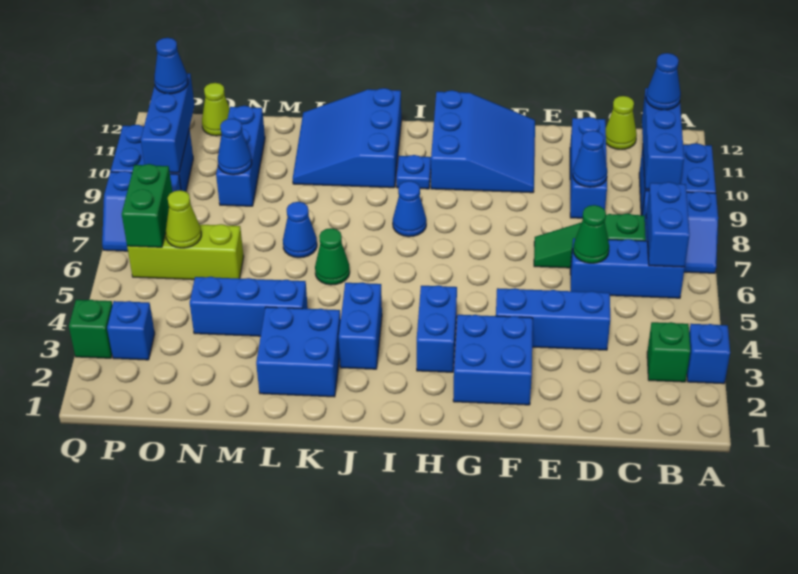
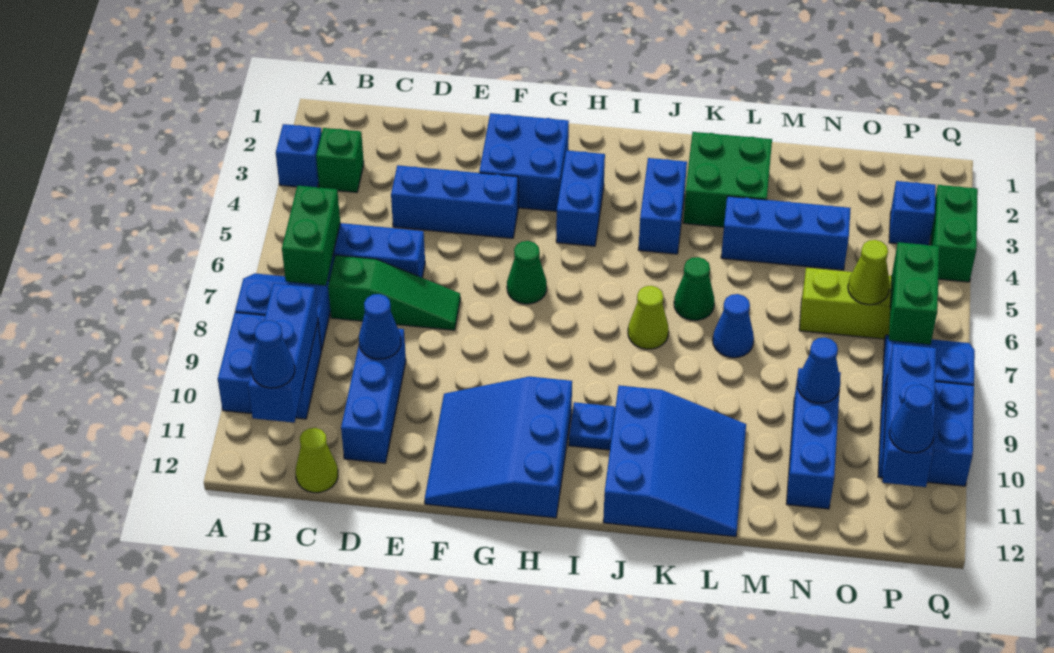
blue 1x2 brick [646,182,690,267] -> green 1x2 brick [282,186,340,285]
green 1x1 cone [573,205,609,263] -> green 1x1 cone moved to [507,241,547,304]
blue 1x1 cone [393,181,426,237] -> none
blue 2x2 brick [256,307,341,397] -> green 2x2 brick [683,132,772,227]
lime 1x1 cone [202,83,230,136] -> lime 1x1 cone moved to [628,286,669,349]
green 1x1 brick [69,300,112,358] -> green 1x2 brick [931,185,978,282]

